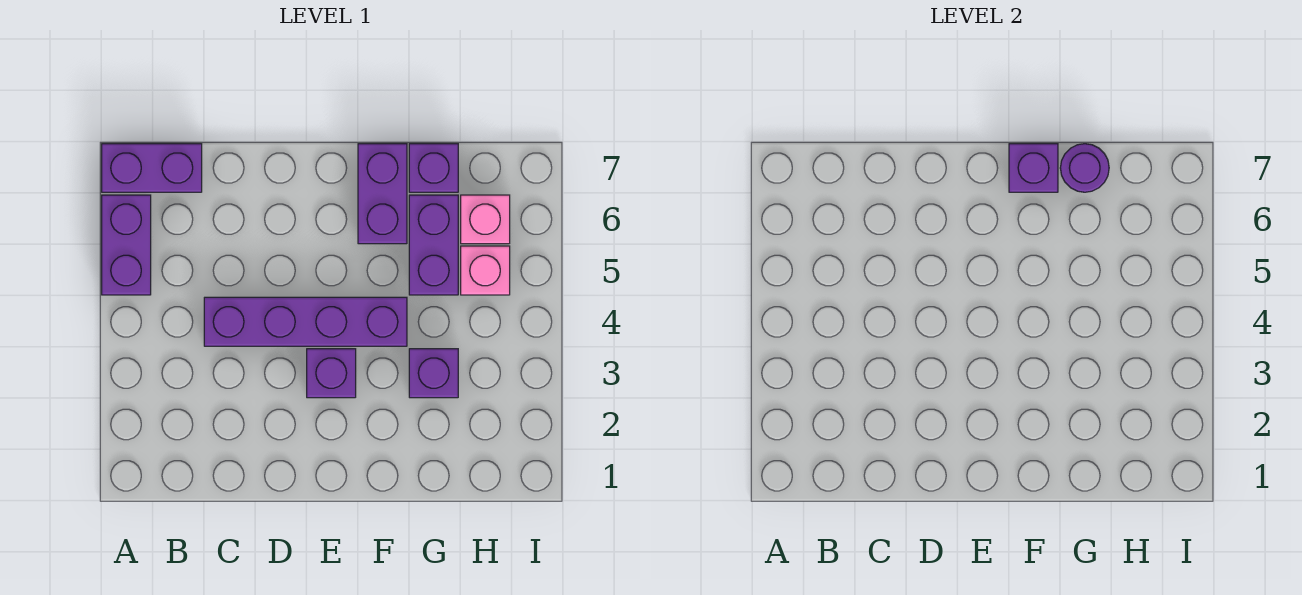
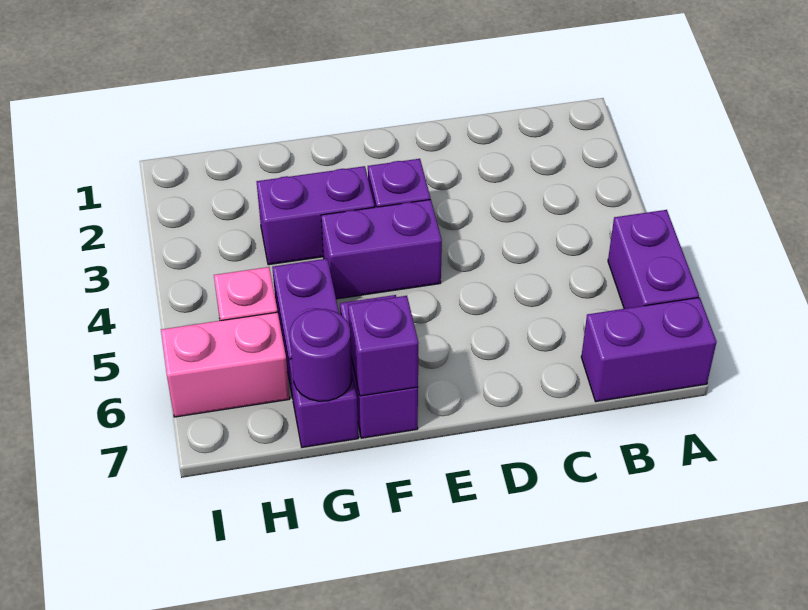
purple 1x4 brick [204,297,407,346] -> purple 1x2 brick [321,199,442,299]
purple 1x1 brick [409,349,458,398] -> purple 1x2 brick [257,166,374,265]
pink 1x1 brick [461,195,510,244] -> pink 1x2 brick [161,312,290,417]

